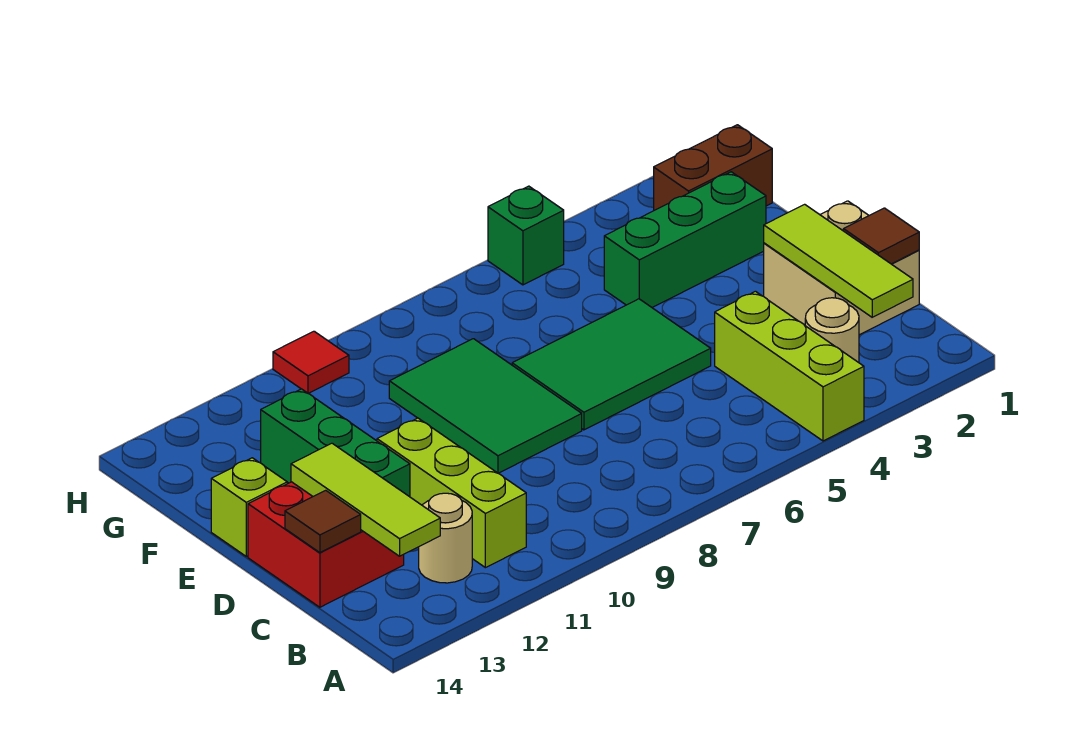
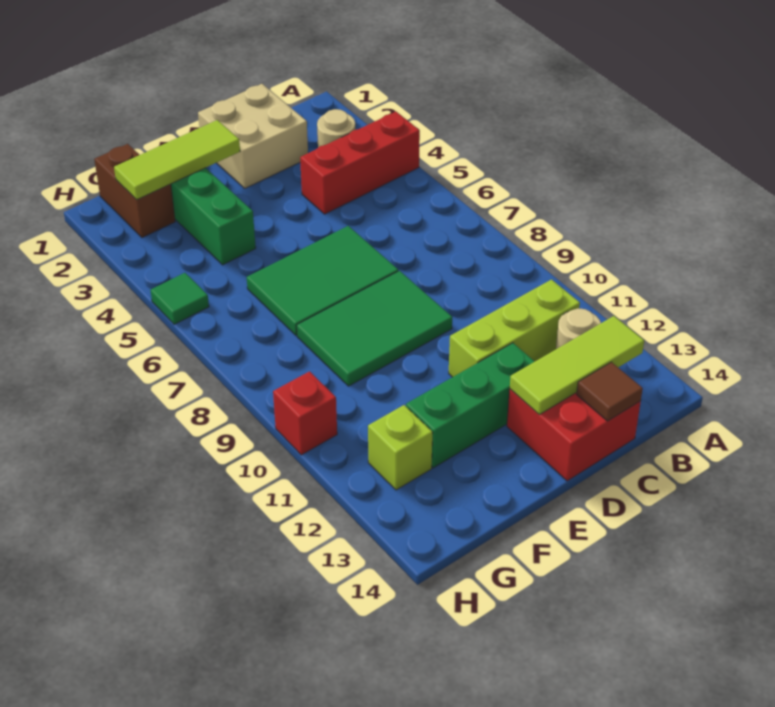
lime 1x3 brick [715,291,864,441] -> red 1x3 brick [300,112,420,214]
lime 1x3 tile [764,204,913,317] -> lime 1x3 tile moved to [114,120,240,200]
brown 1x1 tile [843,208,919,264] -> none
green 2x3 tile [512,299,711,430] -> green 2x3 tile turned to [247,226,398,335]
lime 1x1 brick [211,458,287,556] -> lime 1x1 brick moved to [368,405,433,490]
green 1x1 brick [488,186,564,285] -> green 1x1 tile [151,273,209,324]
red 1x1 tile [273,331,349,393] -> red 1x1 brick [273,371,337,455]

